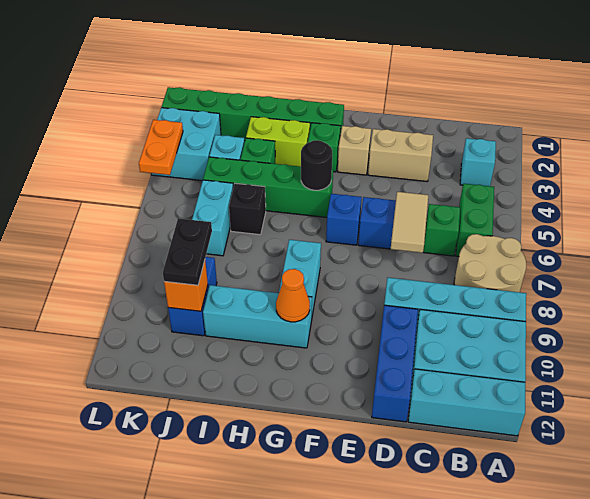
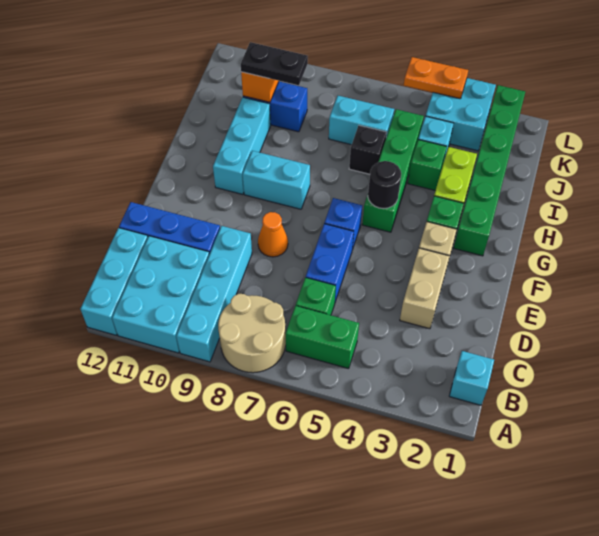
cyan 1x1 brick [460,138,496,186] -> cyan 1x1 brick moved to [449,351,494,405]
tan 1x2 tile [391,192,428,253] -> none
orange 1x1 cone [276,269,310,322] -> orange 1x1 cone moved to [258,212,288,257]

